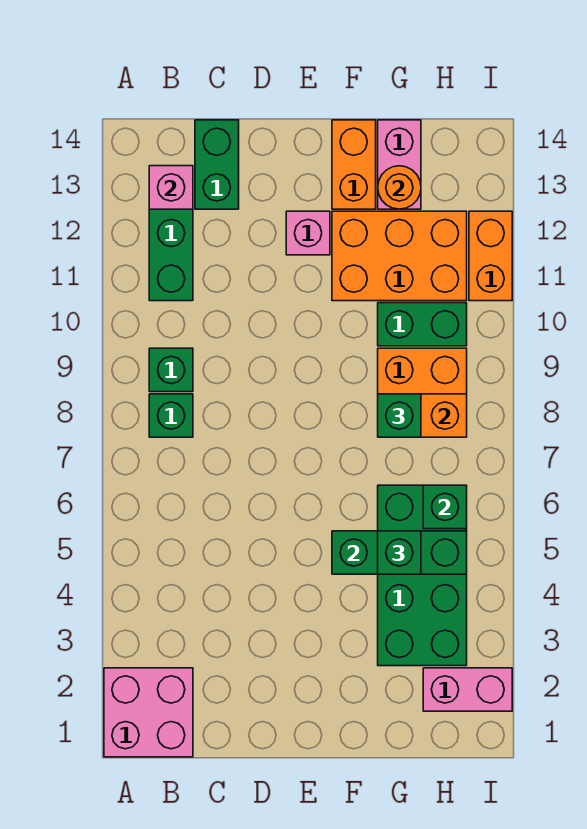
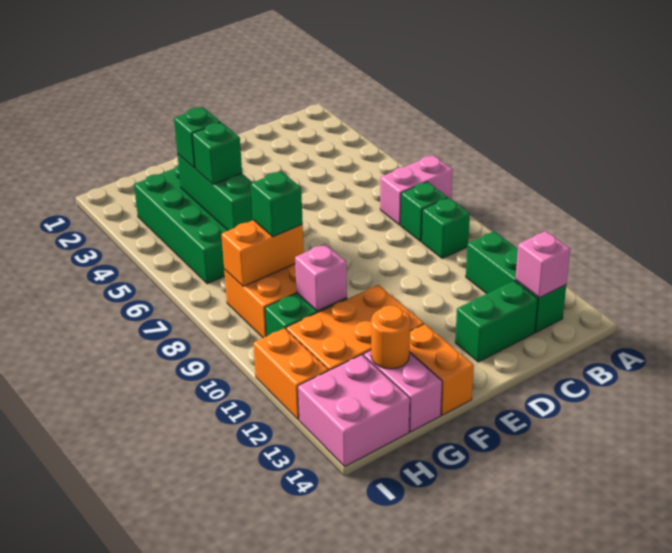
pink 2x2 brick [104,668,193,757] -> pink 2x2 brick moved to [298,355,410,466]
green 1x2 brick [195,120,239,209] -> green 1x2 brick turned to [455,281,538,362]
pink 1x1 brick [286,211,330,255] -> pink 1x1 brick moved to [295,244,347,311]
green 1x3 brick [332,531,467,574] -> green 1x3 brick turned to [177,154,253,231]
pink 1x2 brick [423,668,512,711] -> pink 1x2 brick moved to [380,155,453,225]
green 1x1 brick [423,485,467,529] -> green 1x1 brick moved to [174,107,221,168]

